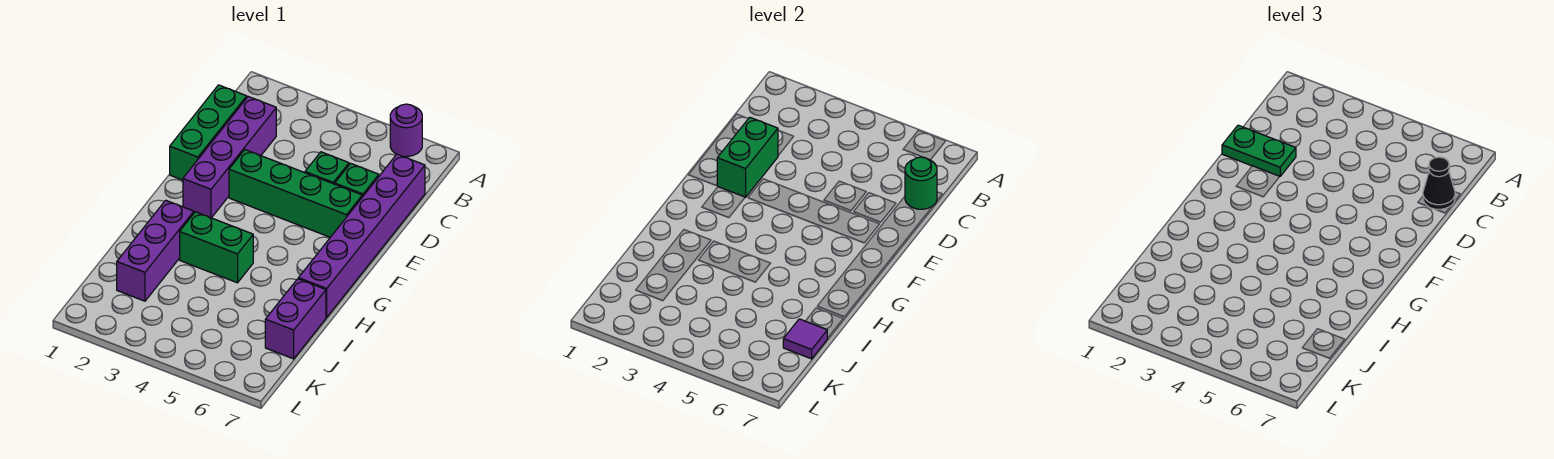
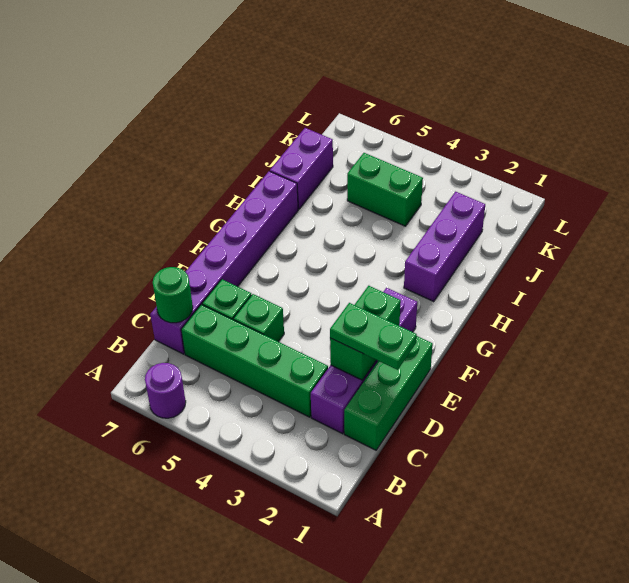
black 1x1 cone [1423,157,1455,209] -> none
green 1x4 brick [229,150,362,237] -> green 1x4 brick moved to [181,305,328,417]
green 1x2 brick [180,212,253,283] -> green 1x2 brick moved to [347,153,423,226]
purple 1x1 tile [783,319,827,359] -> none

